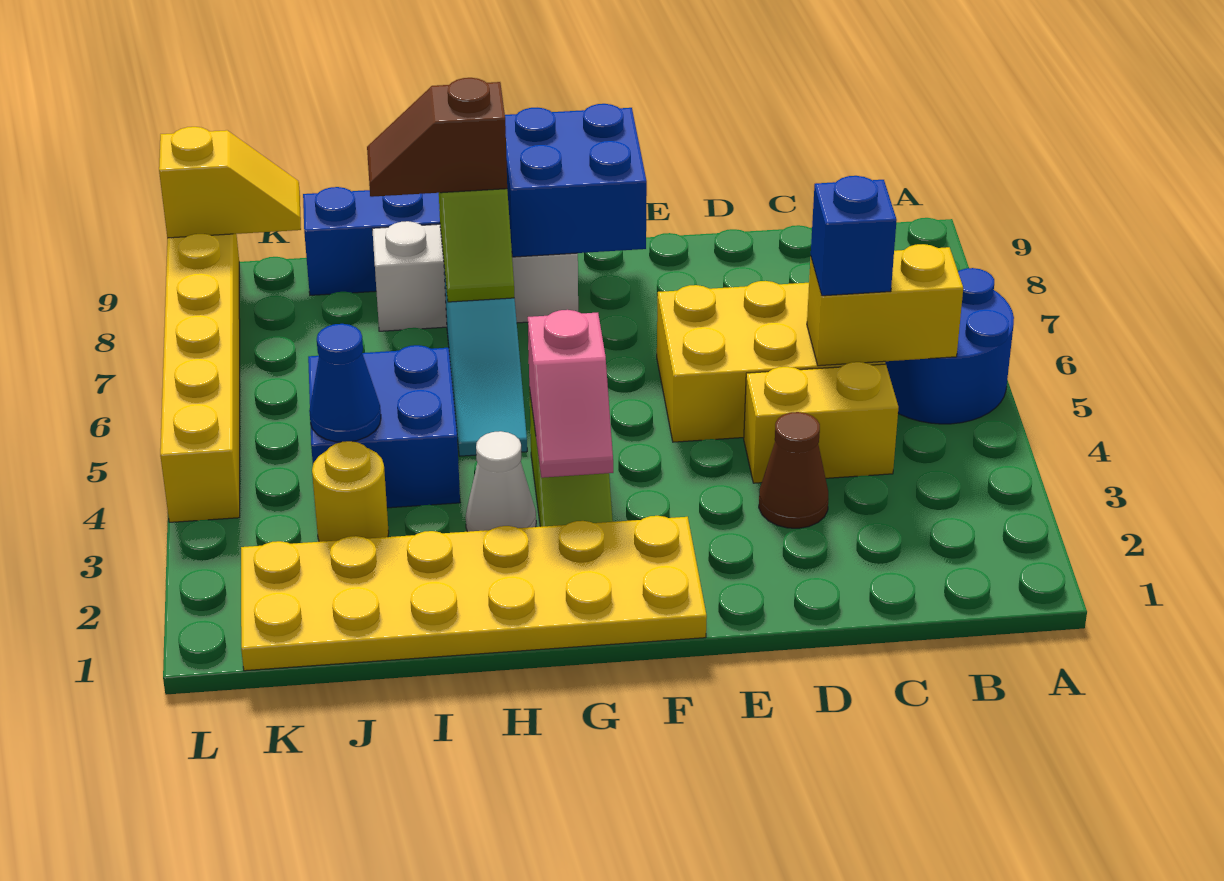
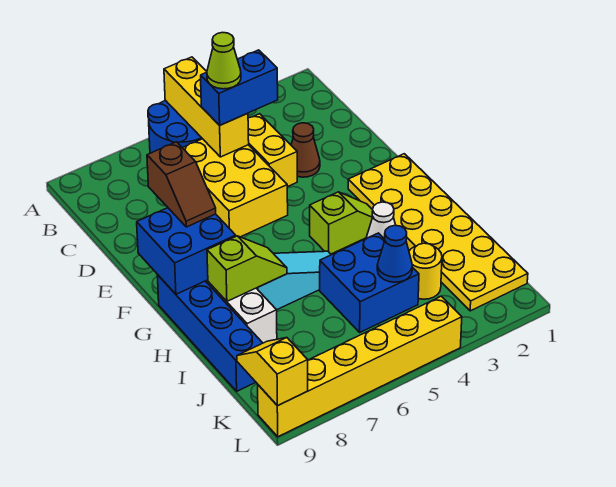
yellow 1x2 brick [807,244,963,366] -> yellow 1x3 brick [164,57,249,157]
blue 1x1 brick [811,176,897,296] -> blue 1x2 brick [201,50,278,125]
none -> lime 1x1 cone [207,32,241,89]
pink 1x2 slope [528,310,613,478] -> none
brown 1x2 slope [367,78,507,197] -> brown 1x2 slope moved to [147,142,216,227]

